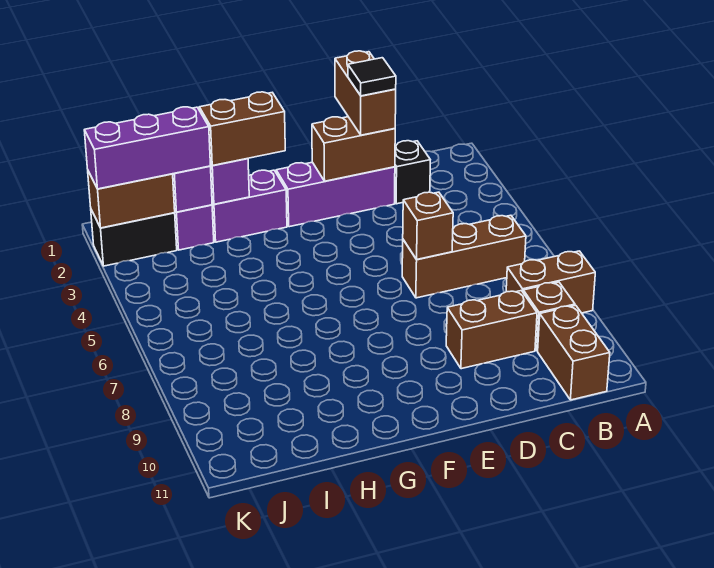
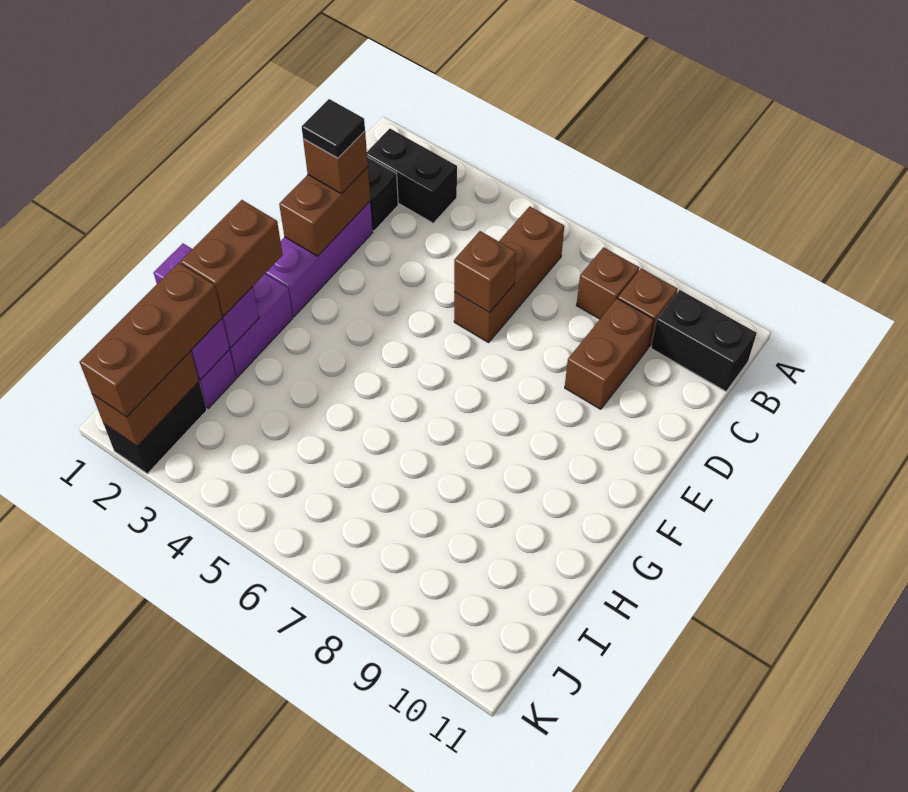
brown 1x2 brick [506,251,595,313] -> brown 1x1 brick [577,247,639,319]
none -> black 1x2 brick [367,129,457,223]
brown 1x2 brick [538,305,610,400] -> black 1x2 brick [651,290,756,391]
brown 1x2 brick [335,51,396,135] -> brown 1x1 brick [303,131,368,194]
purple 1x3 brick [84,107,211,189] -> brown 1x3 brick [80,263,222,417]

